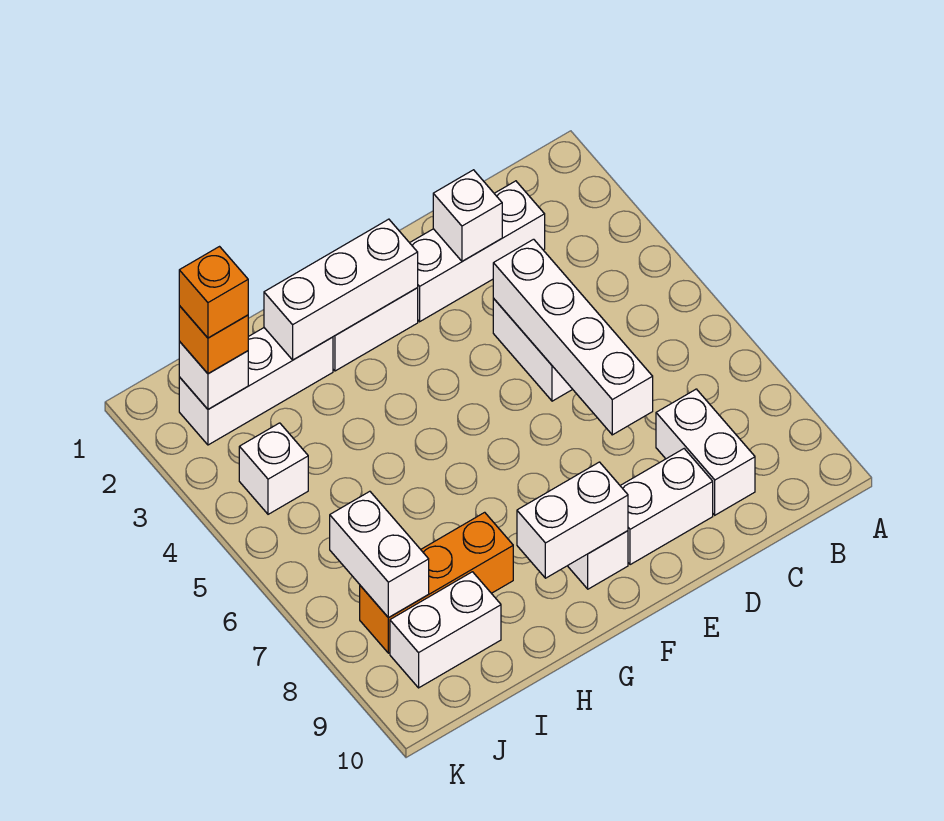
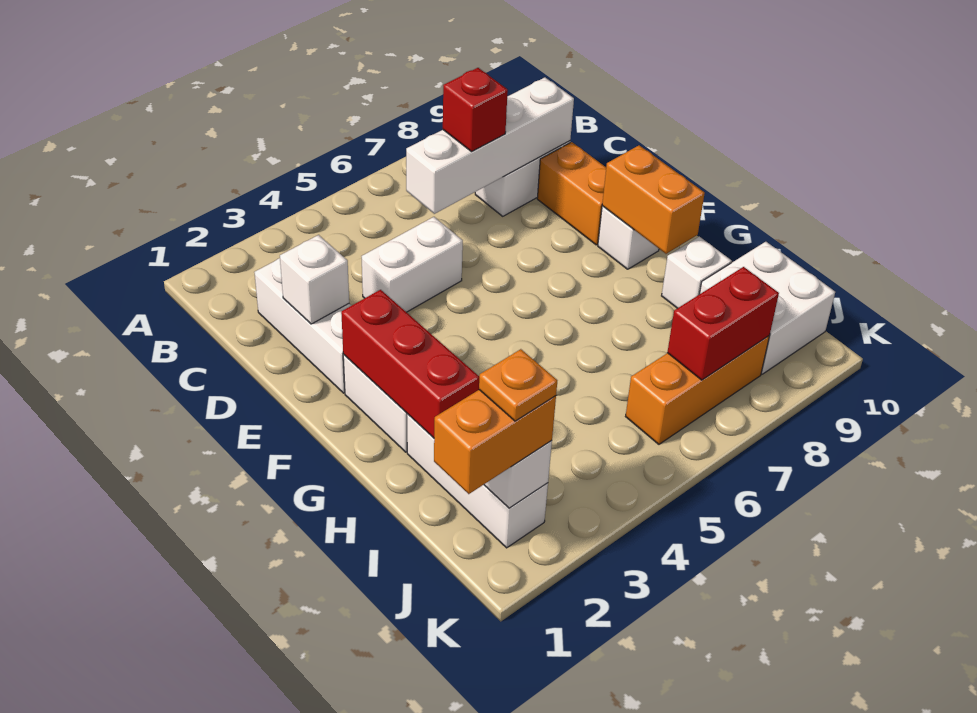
none -> red 1x1 brick [443,68,508,152]
white 1x4 brick [493,239,653,435] -> white 1x4 brick moved to [406,77,574,214]
white 1x2 brick [620,449,713,565] -> orange 1x2 brick [537,142,606,245]
white 1x3 brick [264,219,418,360] -> red 1x3 brick [341,290,479,438]
white 1x2 brick [517,462,628,578] -> orange 1x2 brick [602,145,705,254]
orange 1x3 brick [360,512,513,653] -> orange 1x3 brick turned to [626,336,769,444]
white 1x2 brick [390,572,501,688] -> white 2x2 brick [700,242,835,374]
orange 1x1 brick [179,306,248,374] -> orange 1x2 brick [434,390,556,494]
orange 1x1 brick [179,247,248,338] -> orange 1x1 plate [479,349,557,421]
white 1x1 brick [239,423,308,514] -> white 1x1 brick moved to [662,237,732,308]
white 1x2 brick [330,491,429,617] -> red 1x2 brick [667,267,779,380]

